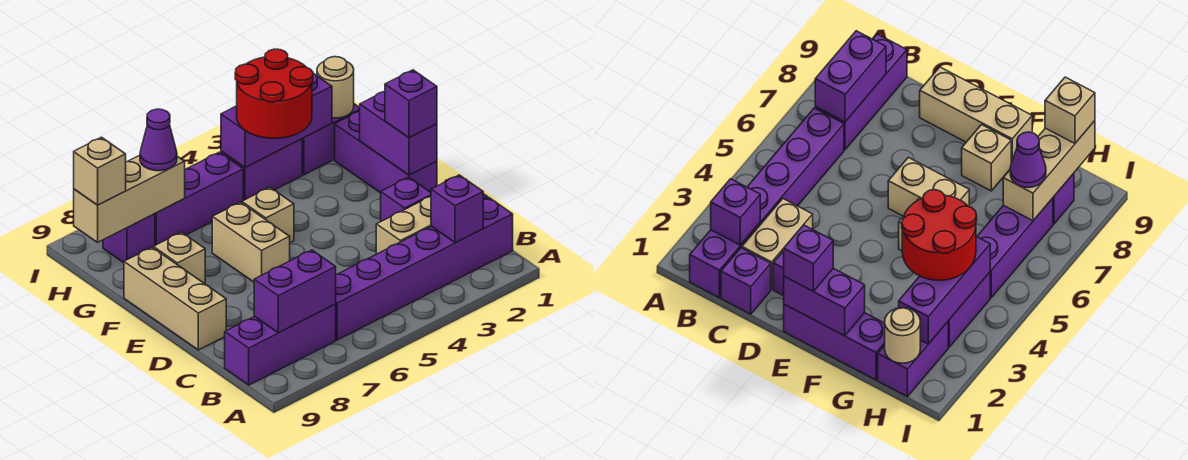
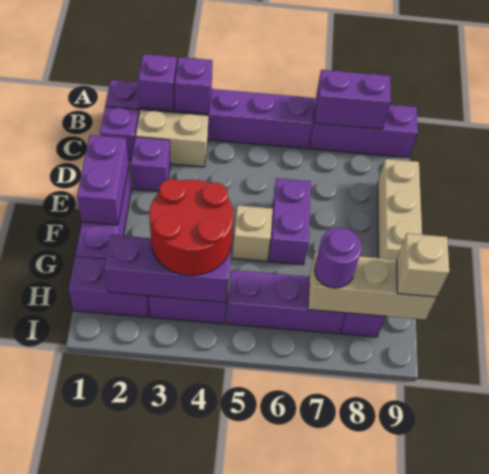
purple 1x1 brick [385,70,437,138] -> purple 1x1 brick moved to [175,57,212,114]
tan 1x2 brick [212,202,290,282] -> purple 1x2 brick [269,178,311,265]
tan 1x1 brick [153,232,205,284] -> none
tan 1x1 round brick [317,57,354,118] -> none
purple 1x1 cone [140,109,177,171] -> purple 1x1 round brick [314,228,362,288]

